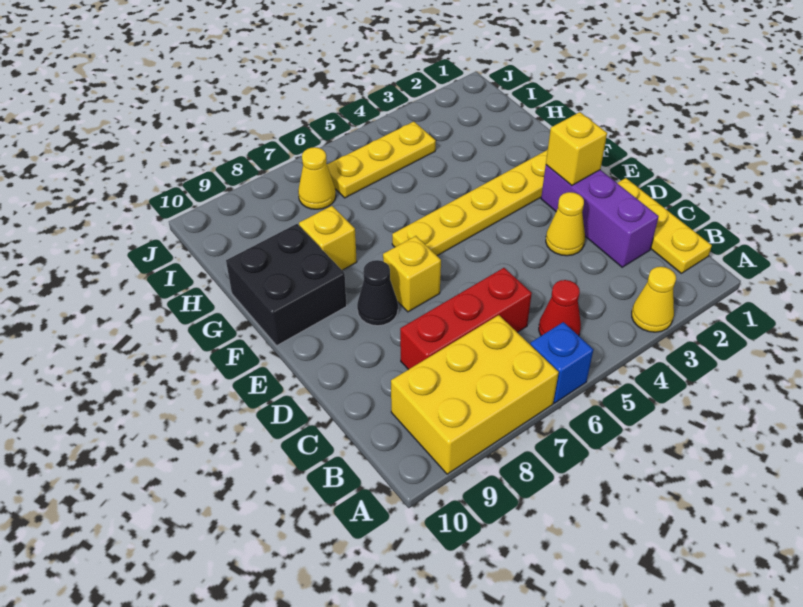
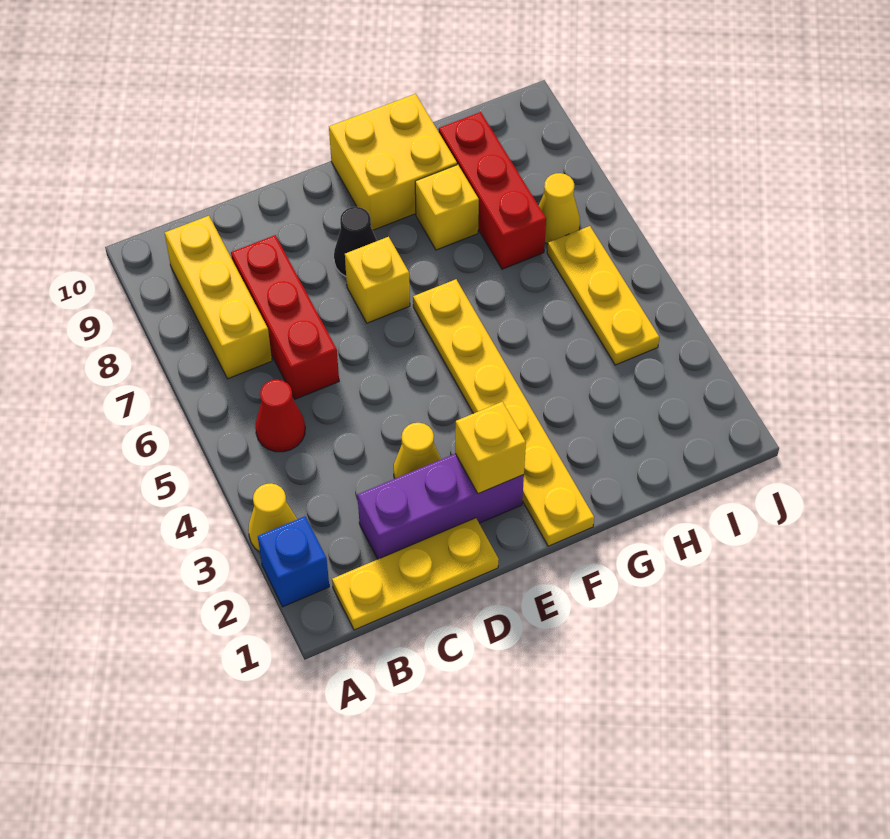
blue 1x1 brick [530,322,593,403] -> blue 1x1 brick moved to [258,516,329,607]
yellow 2x3 brick [391,315,559,474] -> yellow 1x3 brick [165,216,272,379]
black 2x2 brick [226,224,347,346] -> yellow 2x2 brick [329,94,457,230]
none -> red 1x3 brick [439,112,546,269]

